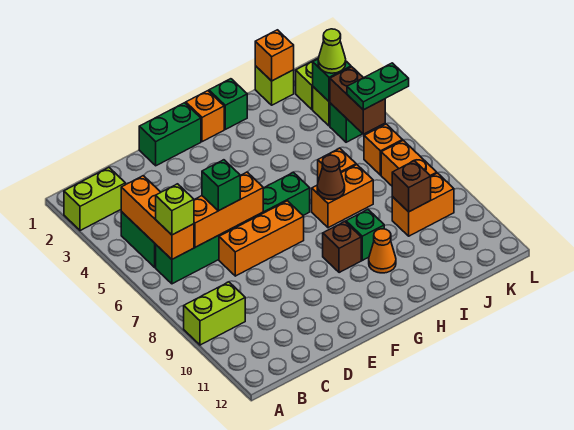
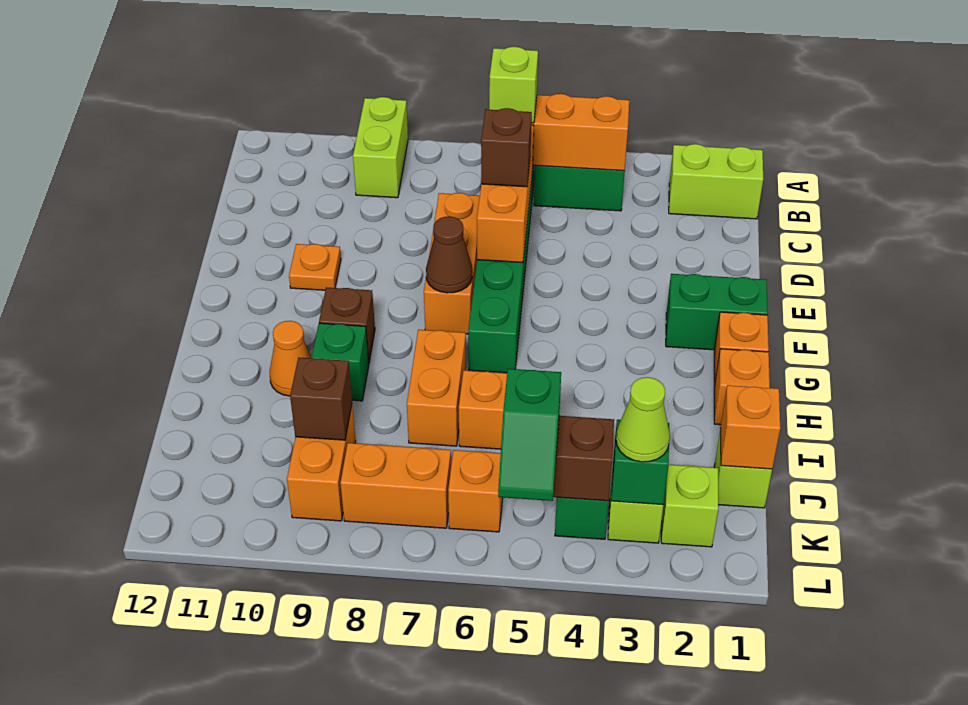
lime 1x2 brick [64,167,125,231] -> lime 1x2 brick turned to [669,144,763,219]
green 1x1 brick [202,160,240,211] -> brown 1x1 brick [481,108,532,187]
green 1x2 brick [139,103,201,166] -> green 1x2 brick turned to [666,274,767,350]
none -> orange 1x1 plate [289,244,341,290]
green 1x1 brick [209,79,247,129] -> orange 1x1 brick [714,349,770,425]
brown 1x1 cone [317,155,345,199] -> brown 1x1 cone moved to [426,217,472,293]
green 1x2 plate [347,63,409,110] -> green 1x2 slope [498,369,561,501]

